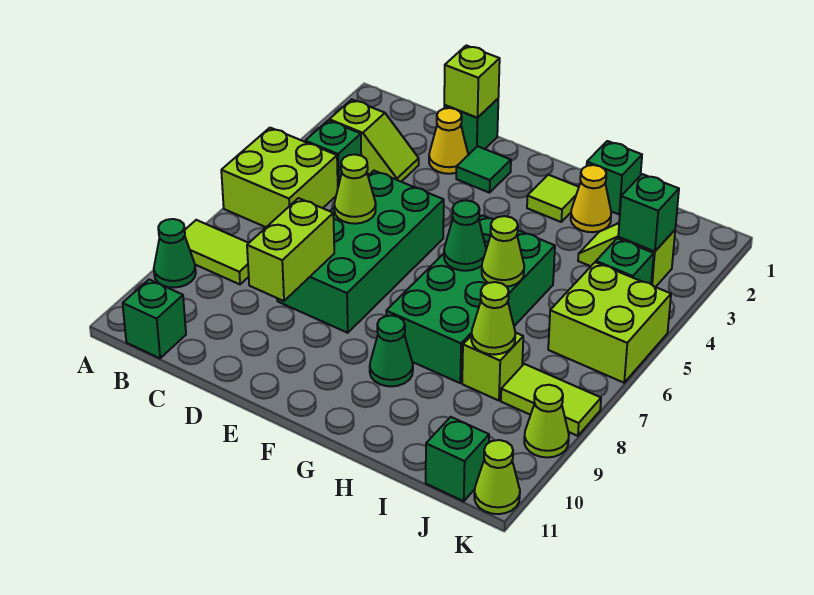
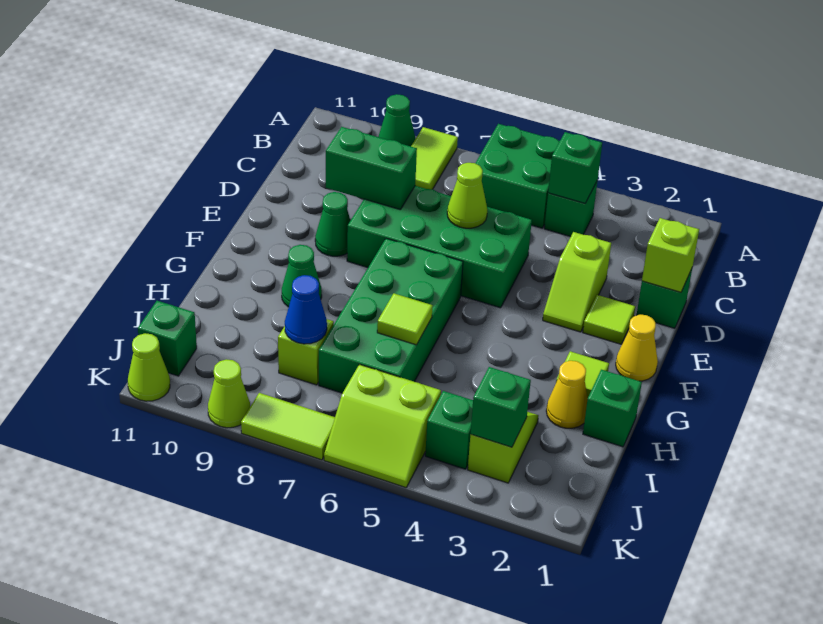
lime 2x2 brick [221,128,338,227] -> green 2x2 brick [475,124,560,228]
lime 1x2 slope [329,99,419,182] -> lime 1x2 slope moved to [543,232,611,332]
green 1x1 brick [123,280,186,358] -> green 1x1 brick moved to [548,132,602,203]
yellow 1x1 cone [429,108,468,174] -> yellow 1x1 cone moved to [616,315,658,381]
lime 1x2 brick [247,198,334,301] -> green 1x2 brick [326,127,417,210]
green 1x1 tile [456,146,511,193] -> lime 1x1 tile [583,295,635,344]
green 2x4 brick [386,215,555,383] -> green 2x4 brick turned to [319,239,463,393]
green 1x1 cone [444,200,486,271] -> green 1x1 cone moved to [315,192,350,256]
lime 1x1 cone [482,216,524,287] -> lime 1x1 tile [377,293,433,345]
lime 1x1 cone [471,282,515,355] -> blue 1x1 cone [285,275,327,344]
lime 2x2 brick [548,262,671,383] -> lime 2x2 slope [324,364,441,488]
lime 1x2 tile [501,364,601,436] -> lime 1x2 tile turned to [241,393,335,460]

